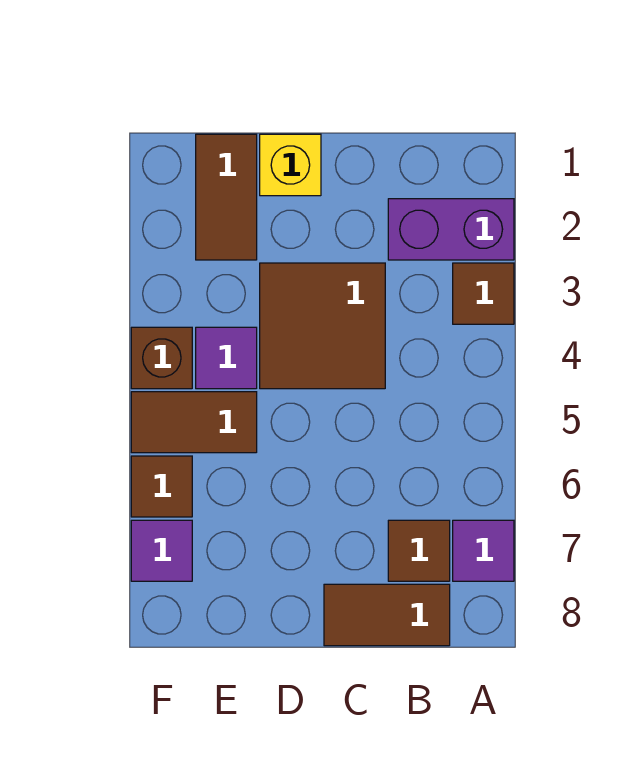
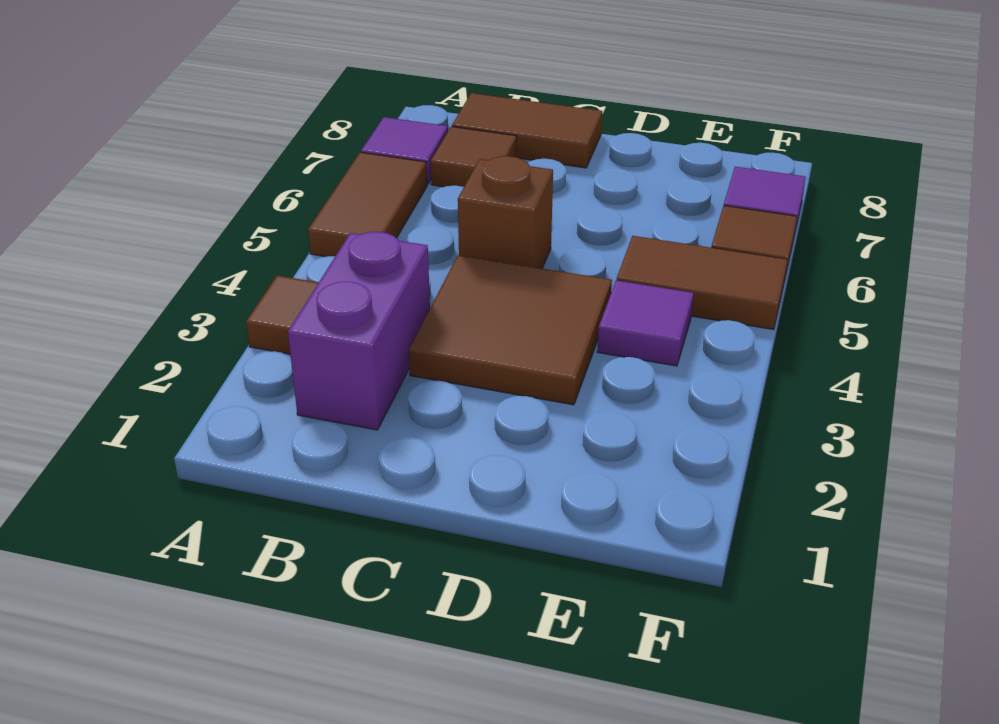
purple 1x2 brick [388,199,514,260] -> purple 1x2 brick turned to [288,232,430,430]
yellow 1x1 brick [260,134,321,196] -> none
brown 1x2 tile [196,134,257,260] -> brown 1x2 tile moved to [308,152,427,257]
brown 1x1 brick [131,327,192,389] -> brown 1x1 brick moved to [458,156,553,268]

